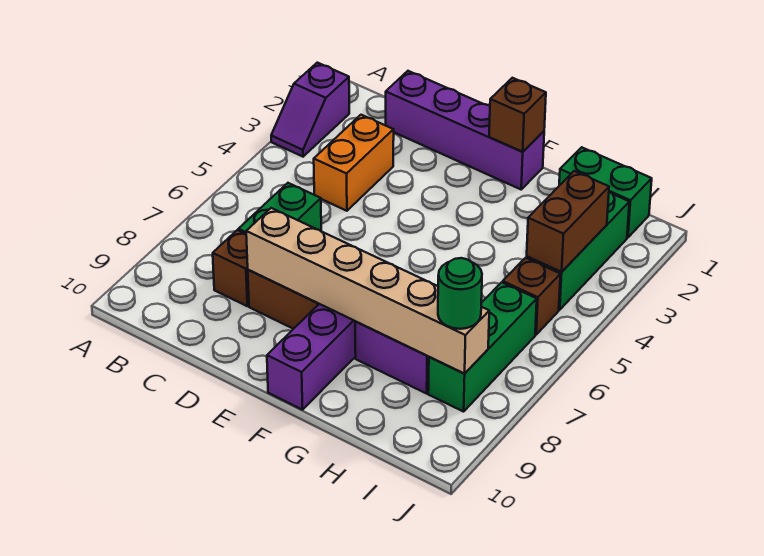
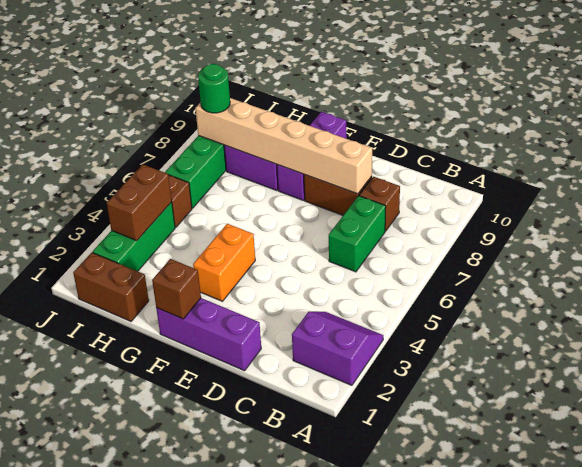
purple 1x2 slope [271,63,349,157] -> purple 2x2 slope [292,312,383,385]
purple 1x4 brick [385,71,544,189] -> purple 1x3 brick [156,298,261,371]
orange 1x2 brick [314,115,394,211] -> orange 1x2 brick moved to [193,224,255,301]
green 1x2 brick [559,147,652,238] -> brown 1x2 brick [73,252,149,321]

